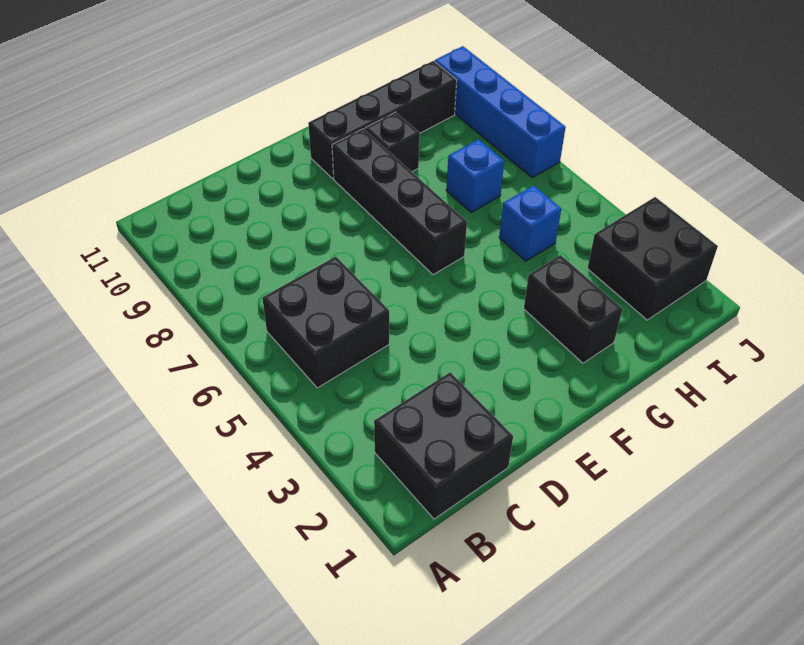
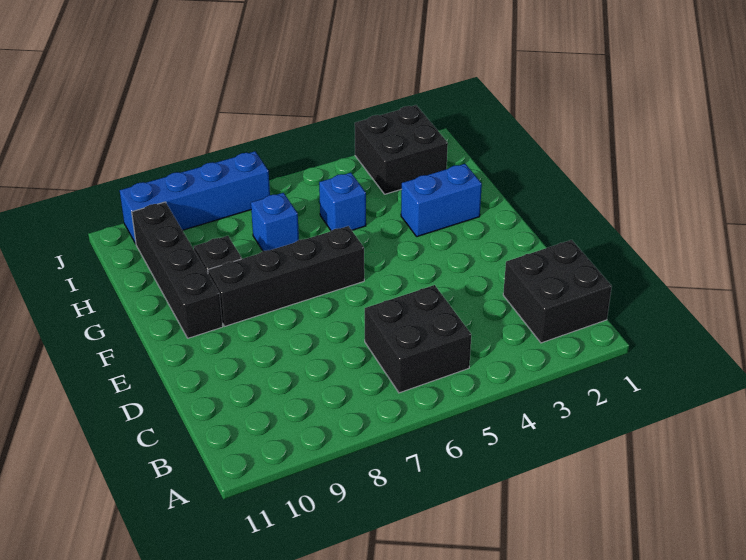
black 1x2 brick [524,255,622,363] -> blue 1x2 brick [401,164,482,237]

